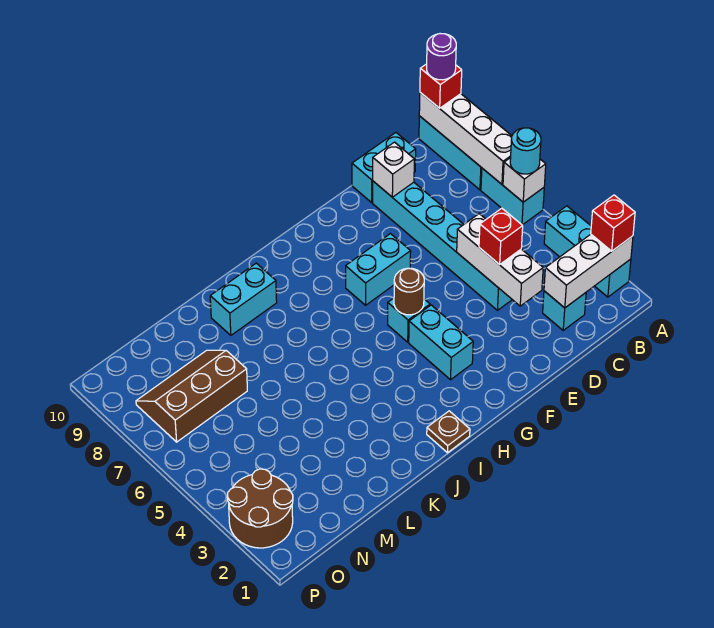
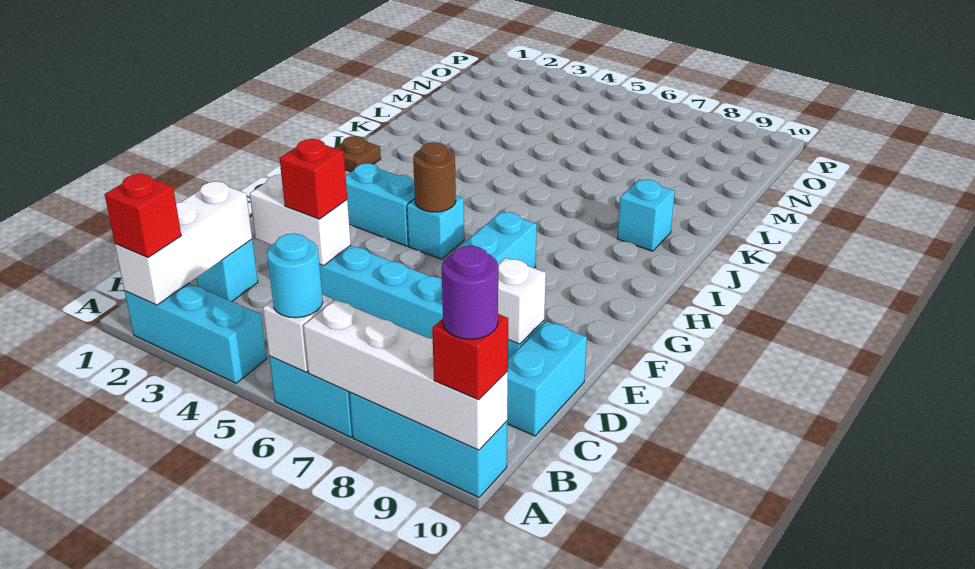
white 1x3 brick [457,214,543,306] -> white 1x2 brick [250,174,351,266]
cyan 1x2 brick [210,263,277,335] -> cyan 1x1 brick [617,180,675,251]
brown 2x3 slope [136,350,247,442] -> none
brown 2x2 round brick [227,469,293,548] -> none

